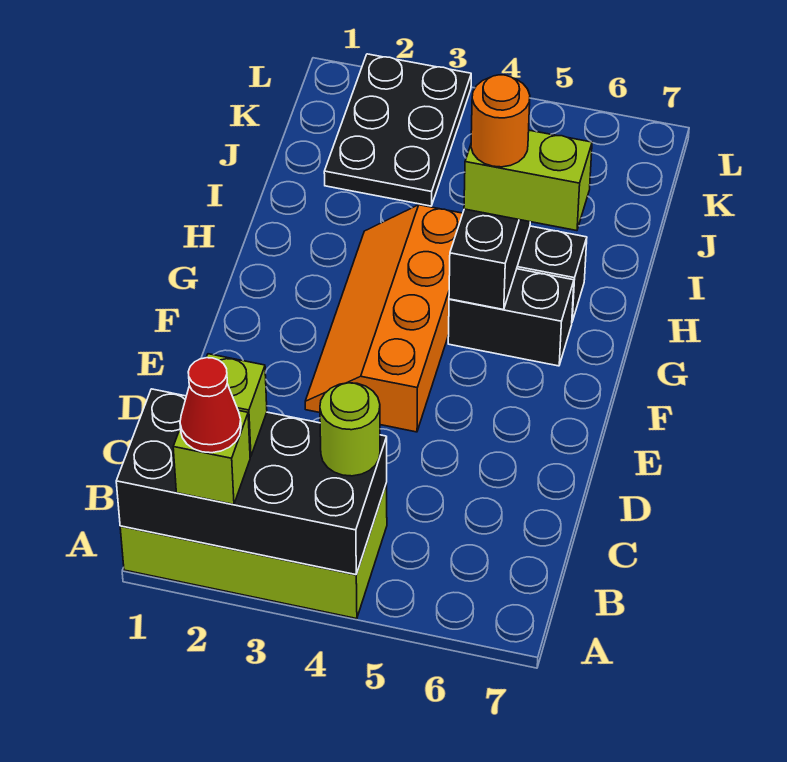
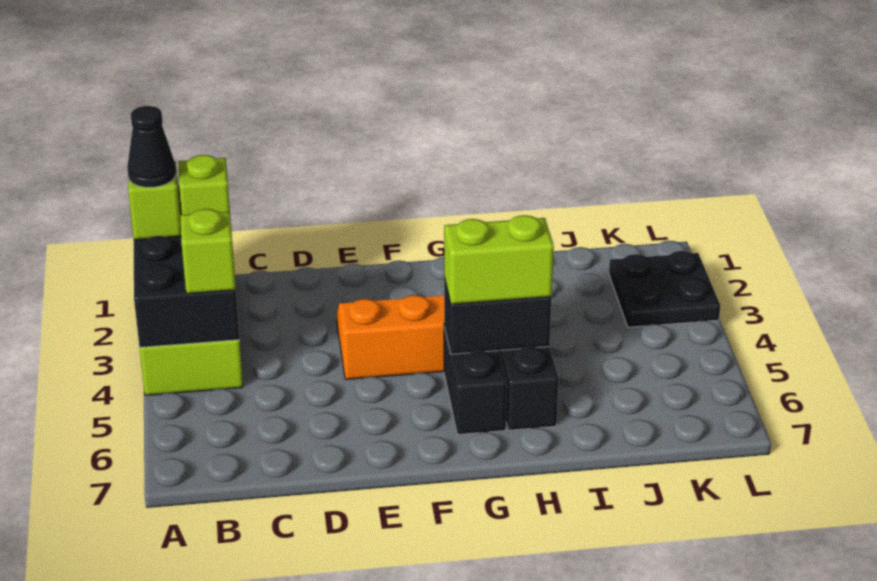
red 1x1 cone [180,358,241,453] -> black 1x1 cone [127,106,176,187]
lime 1x1 round brick [320,383,380,476] -> lime 1x1 brick [180,209,236,294]
lime 1x2 brick [464,130,592,231] -> lime 1x2 brick turned to [444,215,554,304]
orange 1x1 round brick [471,75,530,167] -> none
black 2x3 plate [324,54,471,206] -> black 2x2 plate [609,251,720,327]

